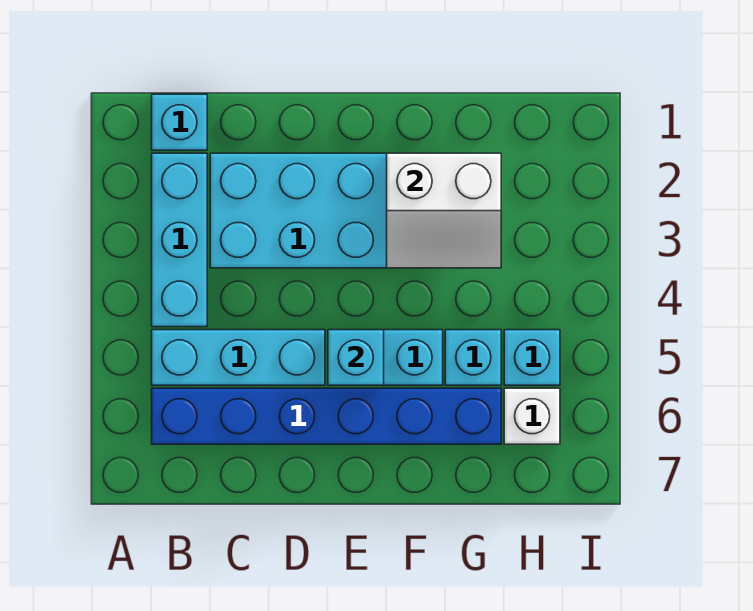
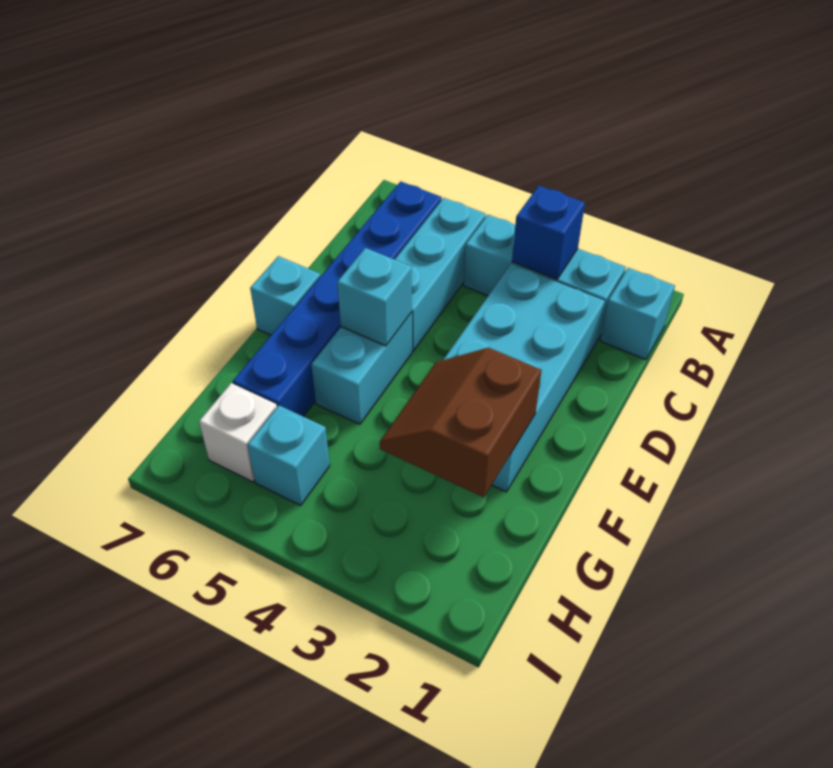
none -> blue 1x1 brick [512,186,585,279]
white 2x2 slope [387,153,501,268] -> brown 2x2 slope [380,348,542,497]
cyan 1x1 brick [445,330,501,385] -> cyan 1x1 brick moved to [250,256,320,335]

